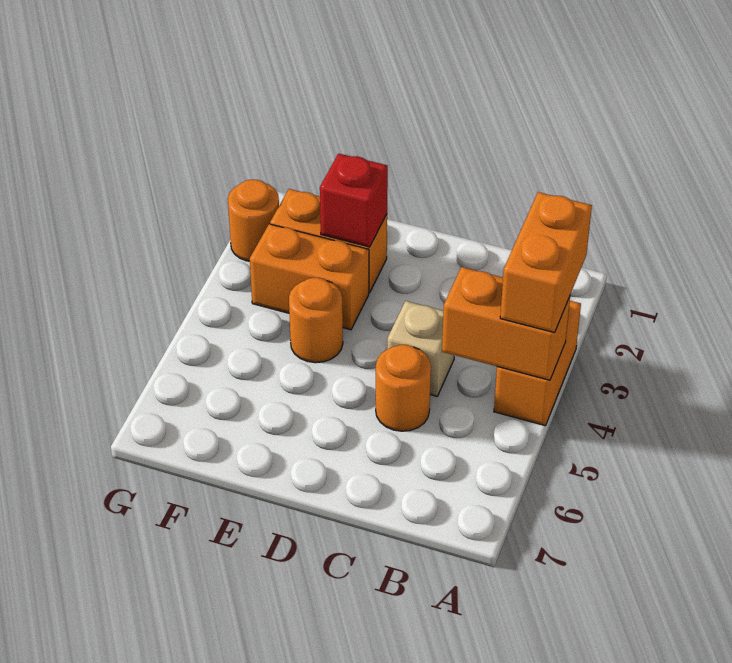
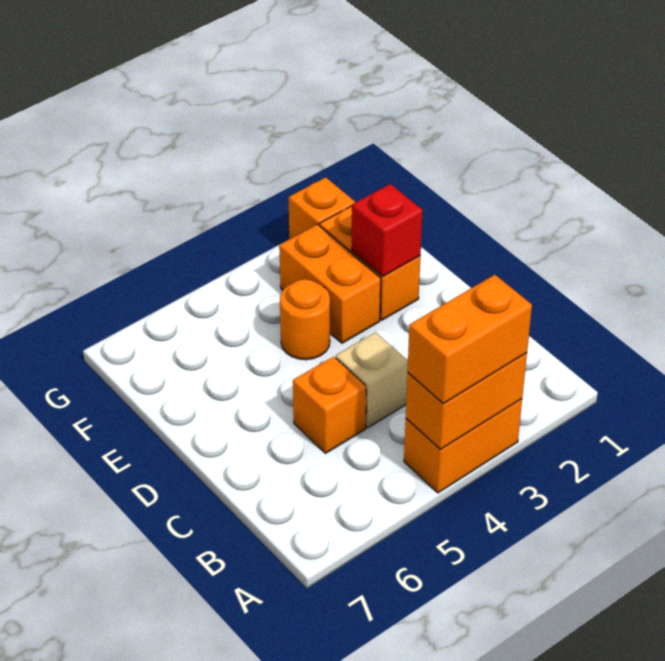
orange 1x2 brick [442,267,570,380] -> orange 1x2 brick turned to [406,353,527,450]
orange 1x1 round brick [376,345,431,431] -> orange 1x1 brick [293,357,366,453]
orange 1x1 round brick [228,180,279,261] -> orange 1x1 brick [289,177,355,239]

